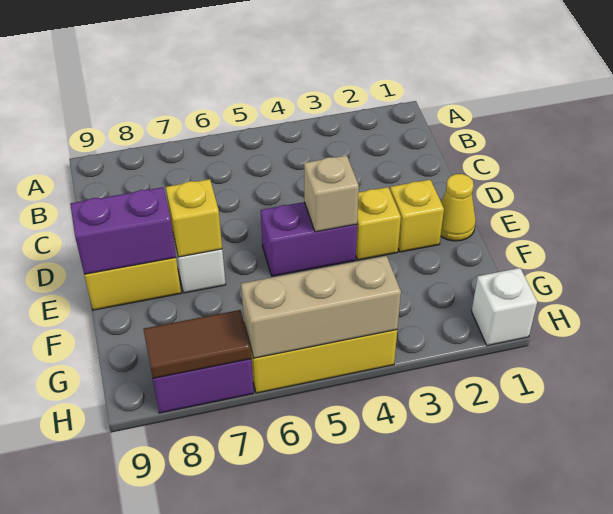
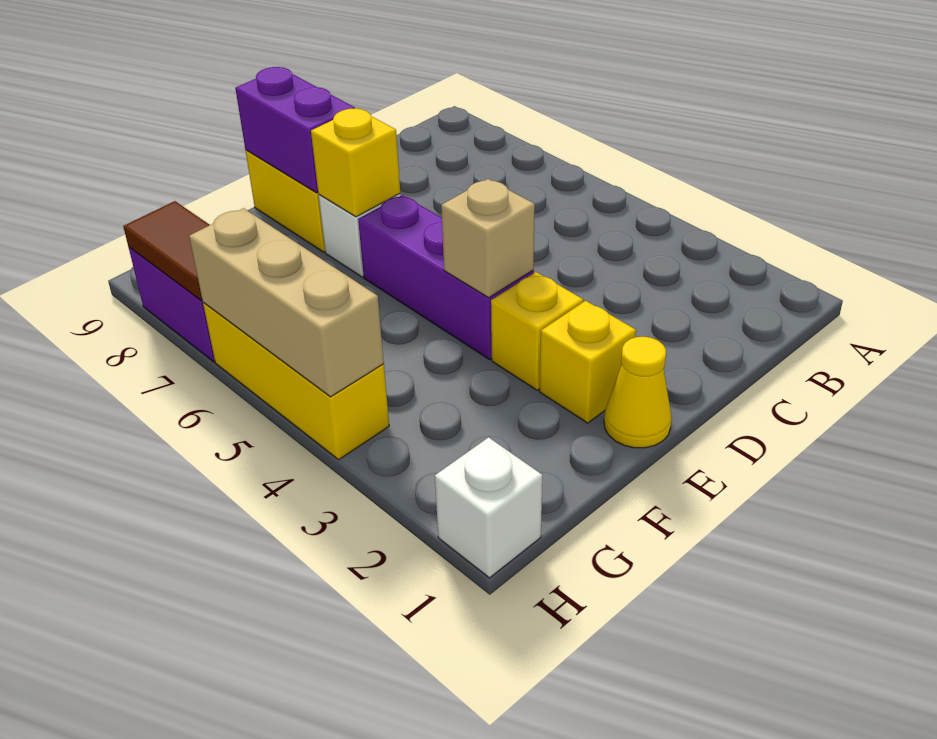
purple 1x2 brick [261,202,357,276] -> purple 1x3 brick [358,195,534,359]

